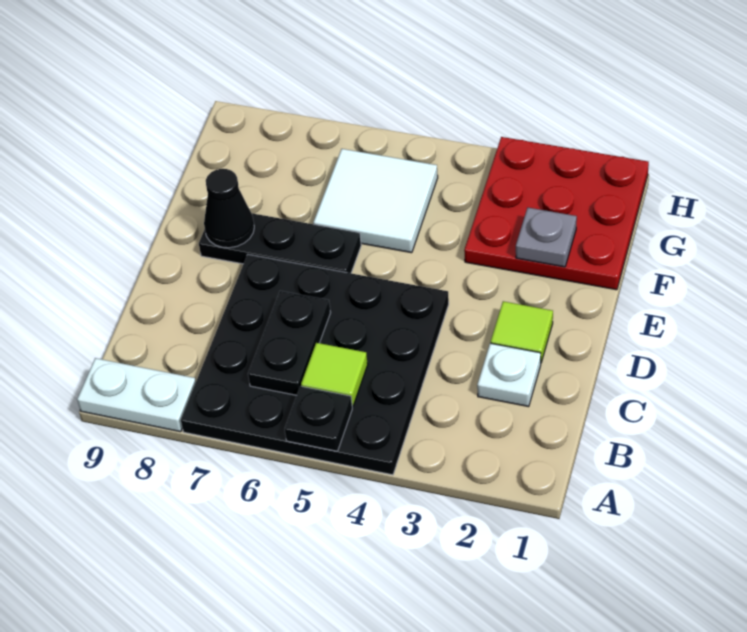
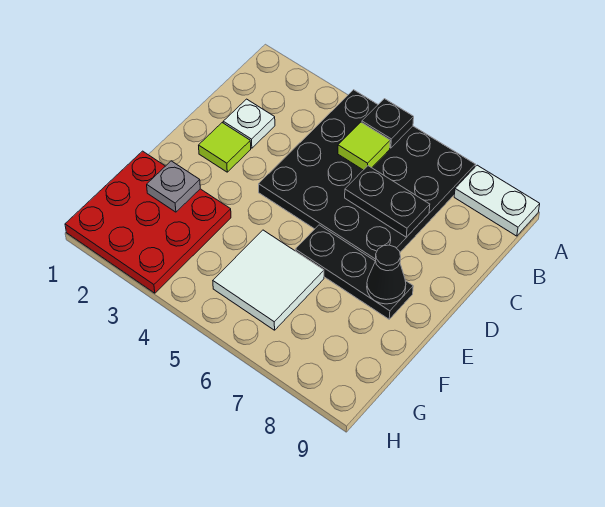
black 1x2 plate [248,291,331,395] -> black 1x2 plate turned to [345,166,430,237]

